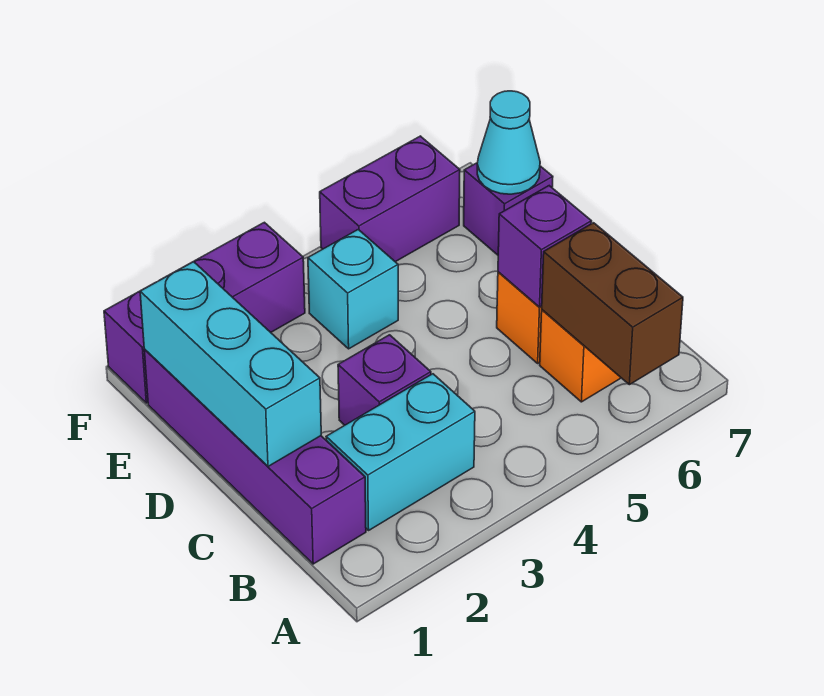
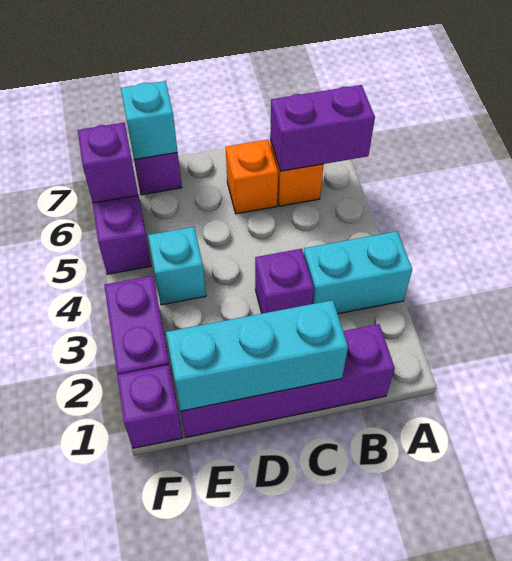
brown 1x2 brick [542,223,683,385] -> purple 1x2 brick [270,85,375,171]
cyan 1x2 brick [326,374,475,530] -> cyan 1x2 brick turned to [304,231,412,314]
purple 1x1 brick [498,186,592,307] -> purple 1x1 brick moved to [78,123,138,203]
cyan 1x1 cone [477,91,540,194] -> cyan 1x1 brick [121,81,178,159]

